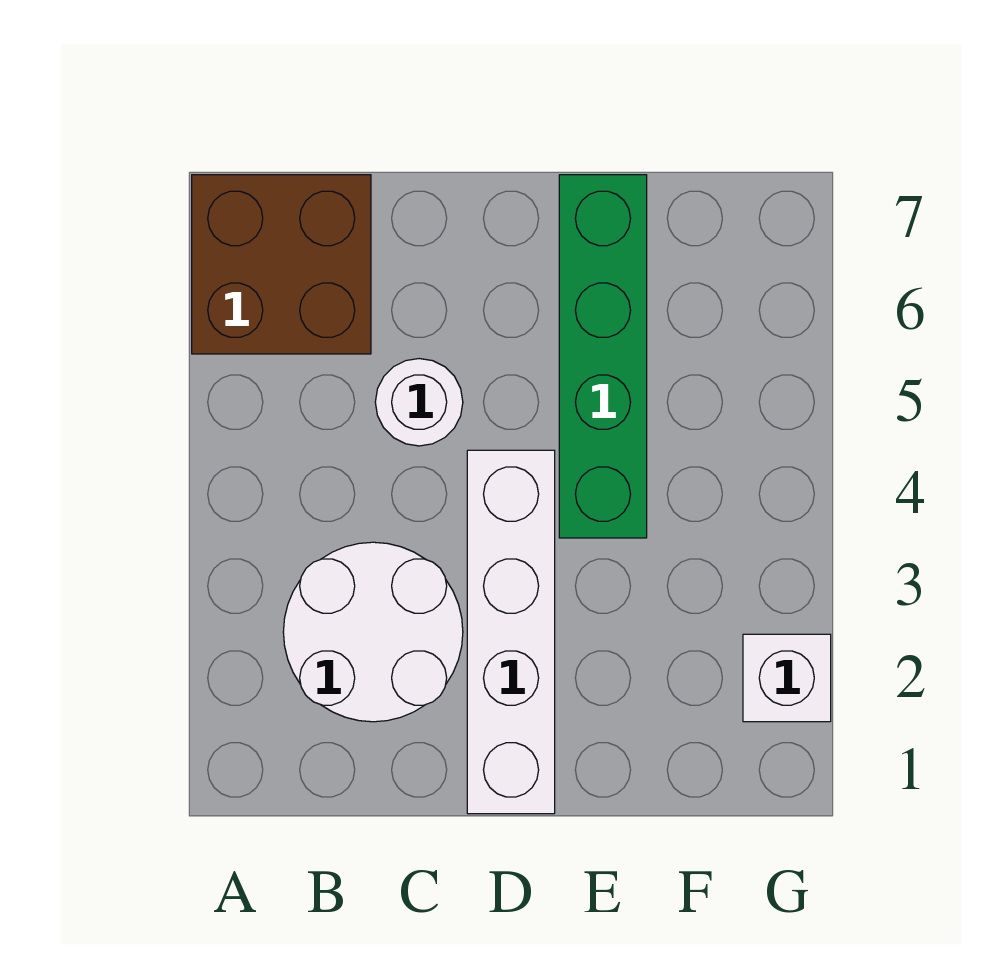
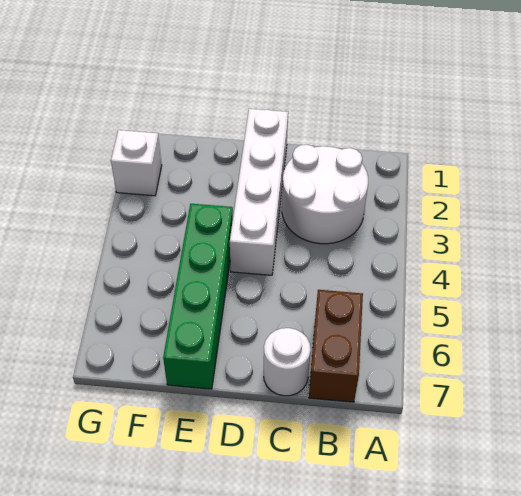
brown 2x2 brick [192,175,371,354] -> brown 1x2 brick [309,290,363,402]
white 1x1 round brick [375,359,463,446] -> white 1x1 round brick moved to [264,328,311,396]

